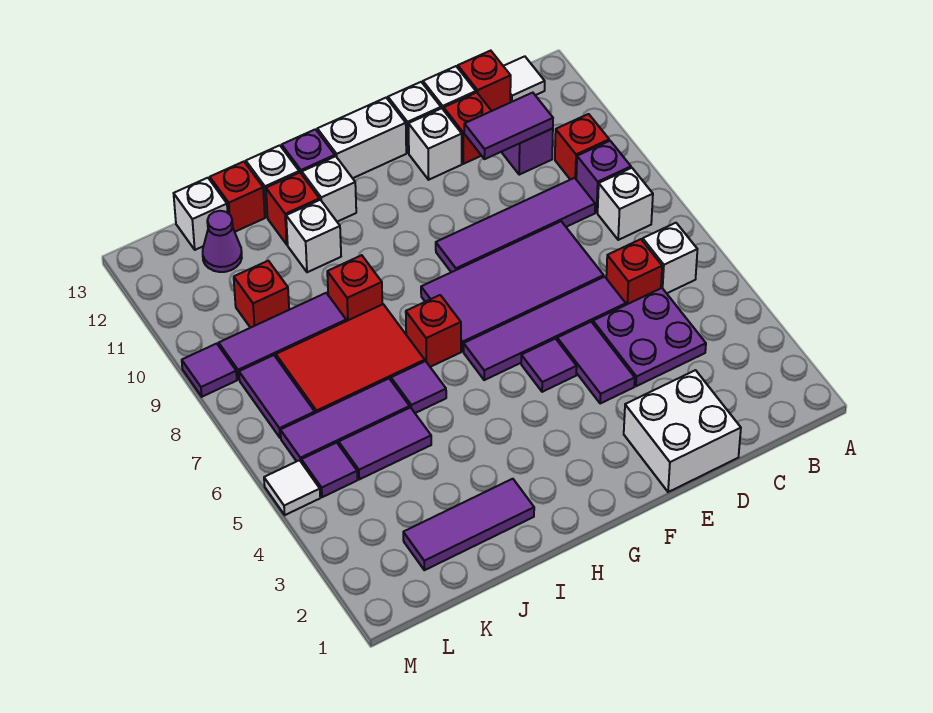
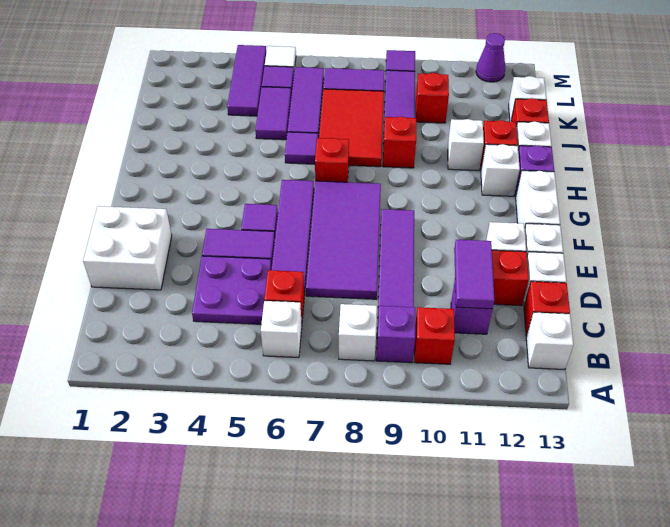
white 1x1 tile [504,56,545,102] -> white 1x1 brick [526,312,574,370]
purple 1x3 tile [403,479,534,570] -> purple 1x3 tile moved to [227,45,266,116]
purple 1x1 cone [203,211,242,272] -> purple 1x1 cone moved to [476,33,505,82]

